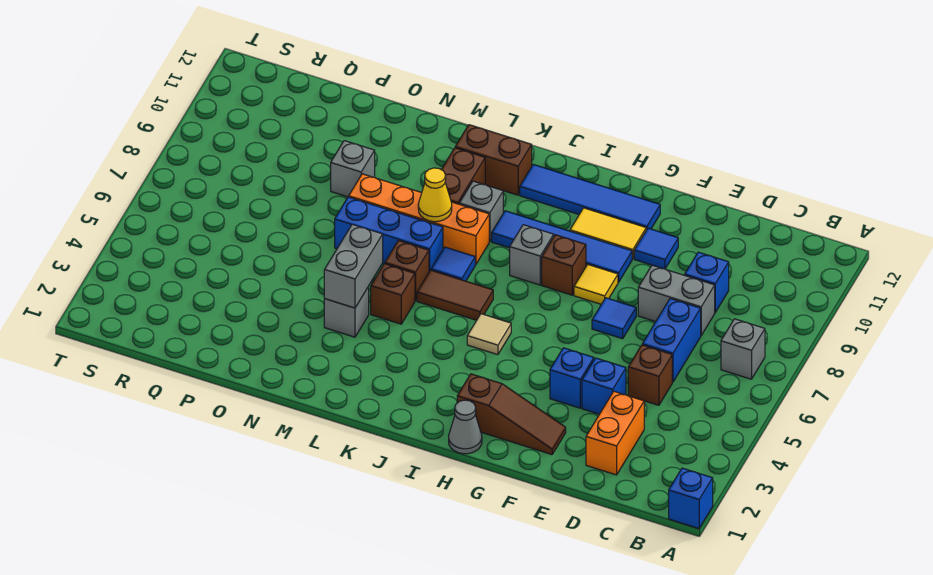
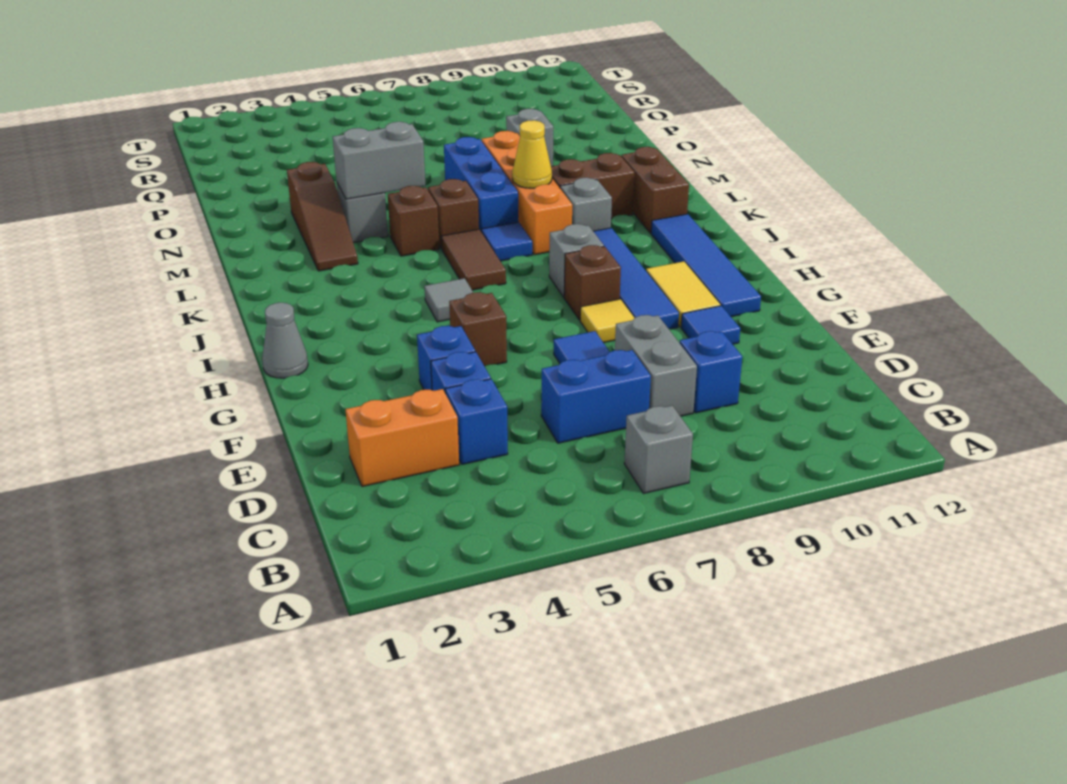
blue 1x1 brick [669,468,713,529] -> blue 1x1 brick moved to [445,379,508,464]
brown 1x1 brick [628,345,672,405] -> brown 1x1 brick moved to [449,292,507,366]
brown 1x3 slope [457,374,566,455] -> brown 1x3 slope moved to [287,162,358,271]
tan 1x1 tile [467,314,511,355] -> grey 1x1 tile [425,278,473,322]

